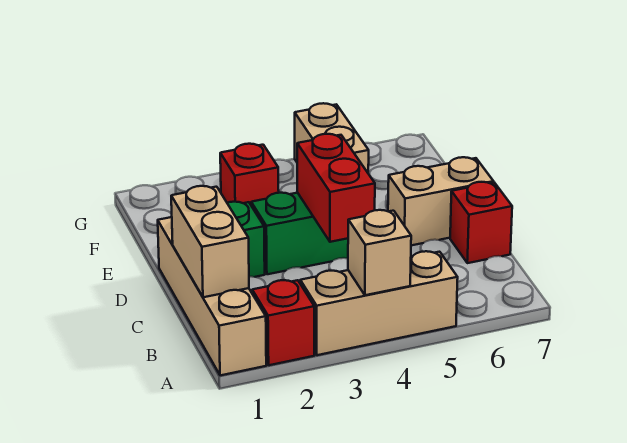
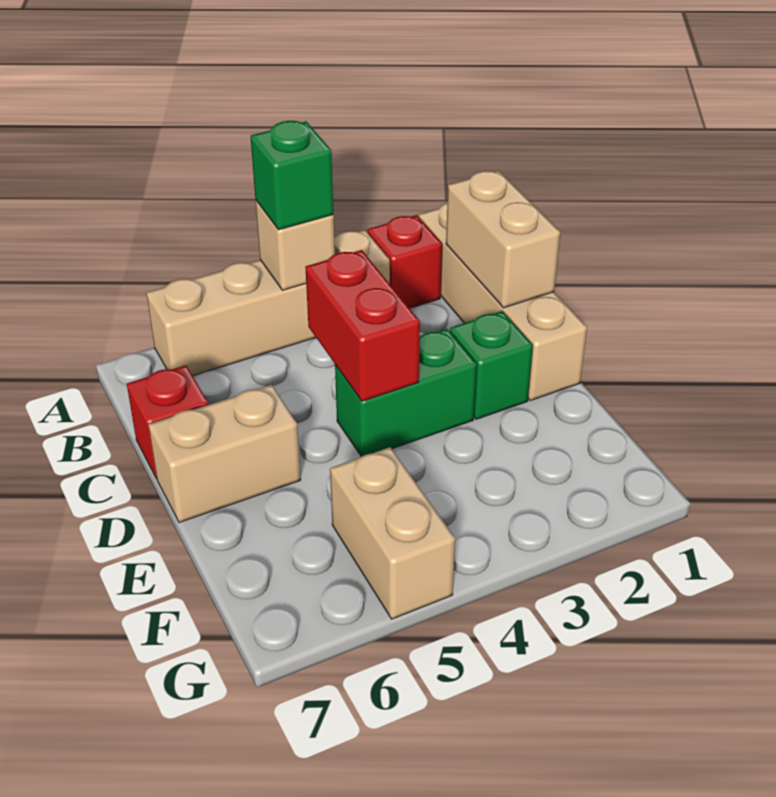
tan 1x3 brick [300,251,458,355] -> tan 1x4 brick [147,230,390,376]
none -> green 1x1 brick [251,121,333,230]
red 1x1 brick [220,144,279,205] -> none

